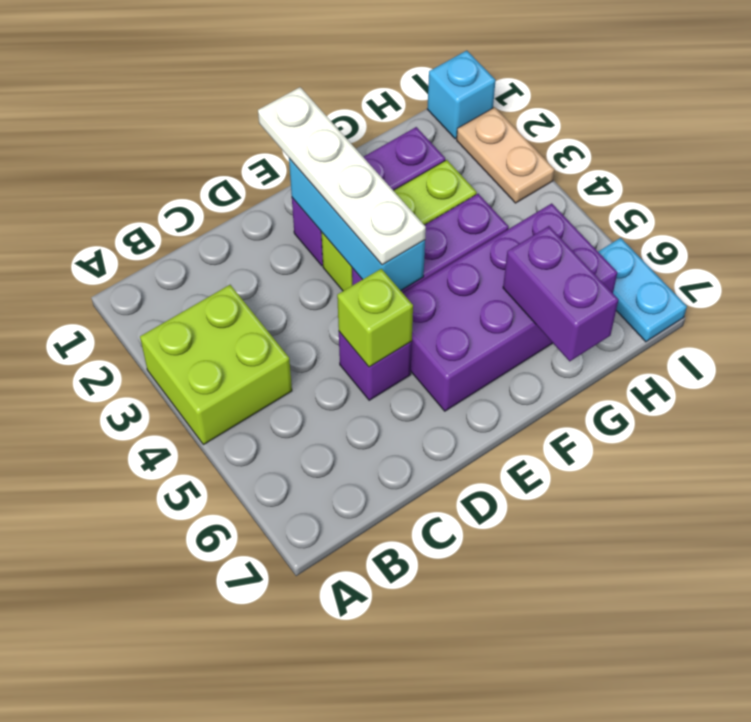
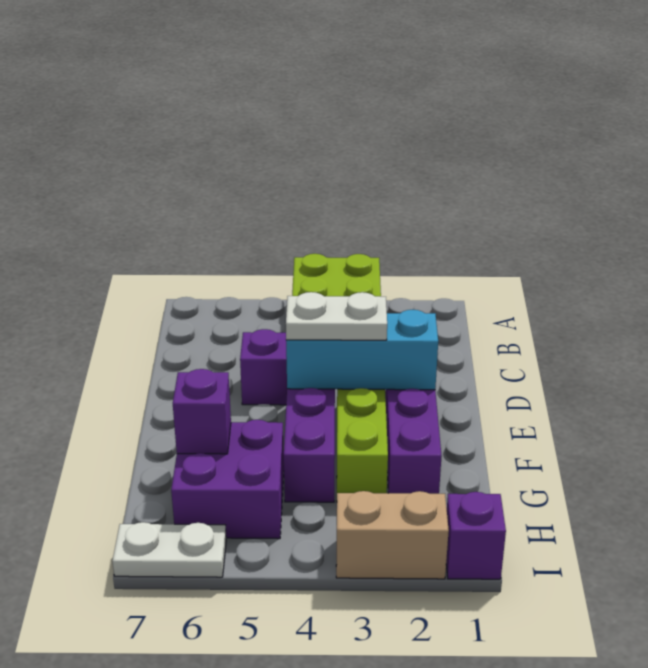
lime 1x1 brick [337,269,413,367] -> none
white 1x4 plate [258,87,426,265] -> white 1x2 plate [286,292,387,340]
purple 2x4 brick [403,203,617,411] -> purple 2x2 brick [171,420,284,539]
purple 1x2 brick [503,226,619,361] -> purple 1x1 brick [173,369,231,454]
cyan 1x1 brick [427,51,496,139] -> purple 1x1 brick [446,492,506,579]
tan 1x2 plate [457,107,555,203] -> tan 1x2 brick [336,491,449,579]
cyan 1x2 plate [598,238,687,342] -> white 1x2 plate [112,522,226,577]

